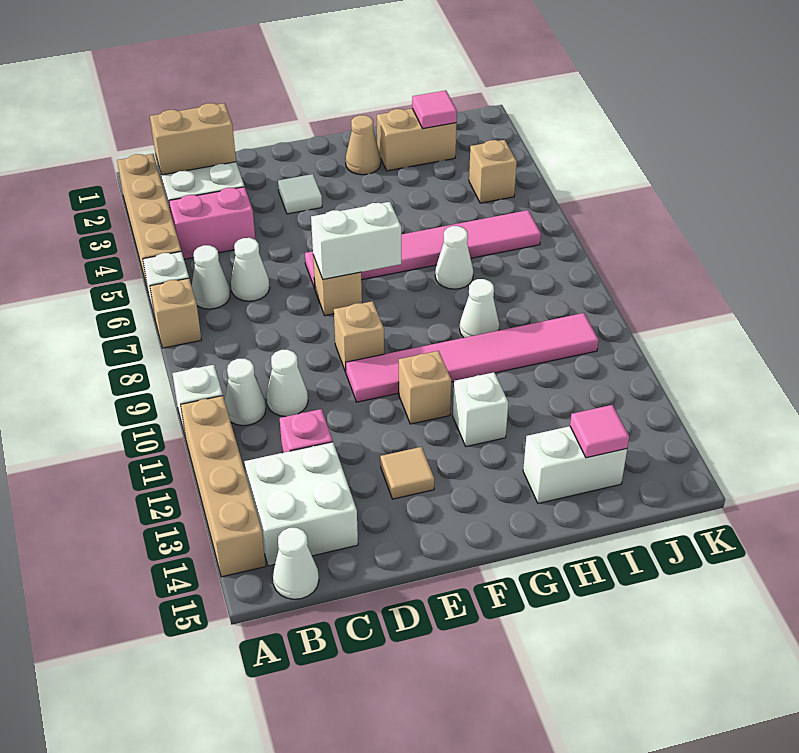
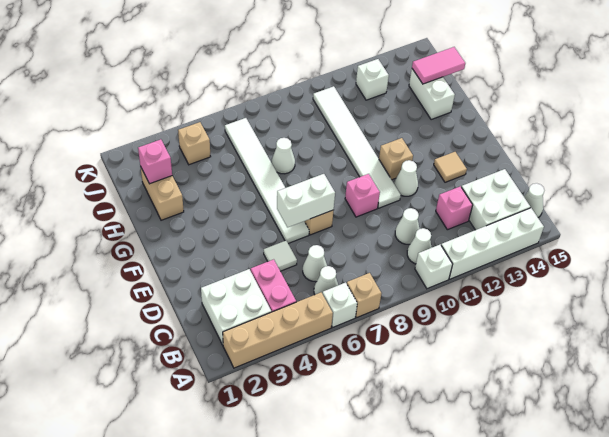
tan 1x4 brick [180,396,266,577] -> white 1x4 brick [441,208,544,279]
tan 1x2 brick [150,103,236,175] -> none
white 1x1 tile [278,174,322,214] -> white 1x1 tile moved to [264,241,297,271]
pink 1x6 tile [305,210,541,288] -> white 1x6 tile [225,118,309,244]
white 1x2 brick [311,202,401,279] -> white 1x2 brick turned to [277,174,335,227]
tan 1x1 brick [334,301,384,372] -> pink 1x1 brick [345,174,380,217]
pink 1x6 tile [346,313,599,402] -> white 1x6 tile [313,86,401,208]
tan 1x1 cone [346,115,381,175] -> none
white 1x1 brick [453,372,508,446] -> white 1x1 brick moved to [356,59,389,100]
white 1x1 cone [460,279,499,338] -> white 1x1 cone moved to [394,160,418,196]
pink 1x1 tile [412,90,457,128] -> pink 1x1 brick [138,139,172,184]
pink 1x1 tile [570,405,629,458] -> pink 1x2 tile [412,47,465,84]

